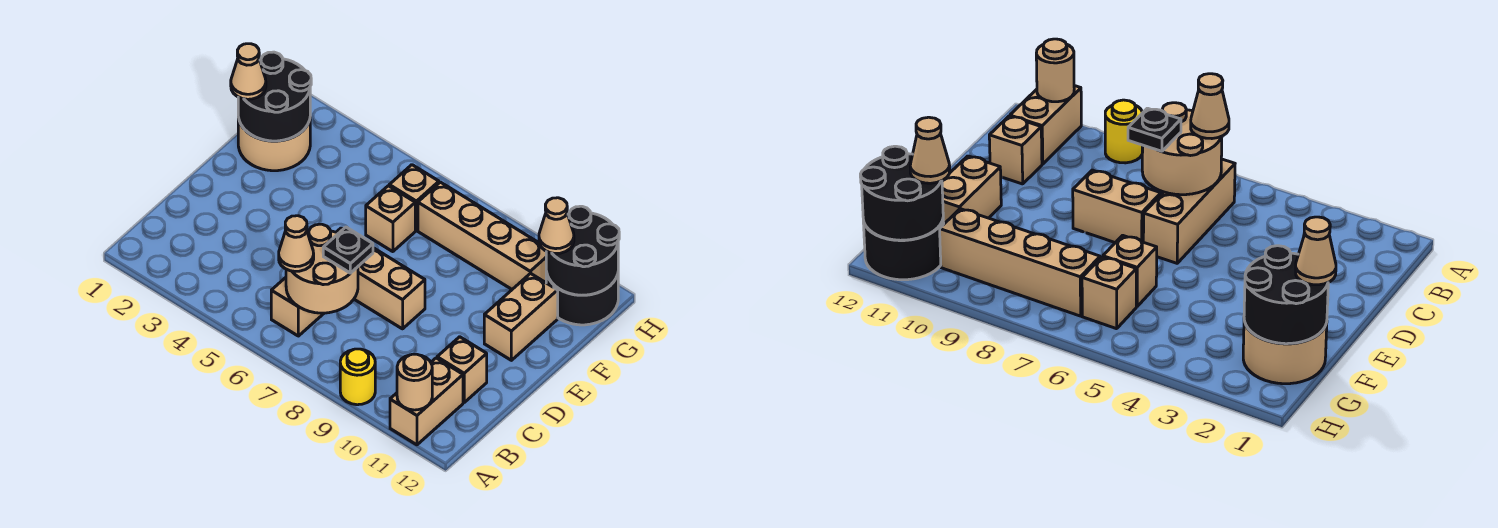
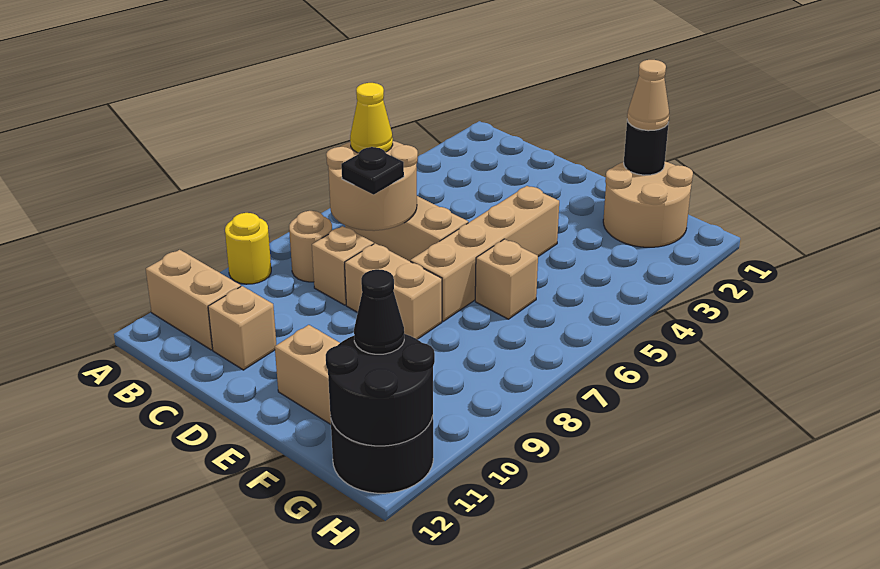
tan 1x1 round brick [397,354,432,410] -> tan 1x1 round brick moved to [289,211,332,282]
tan 1x1 cone [279,216,314,271] -> yellow 1x1 cone [350,83,393,153]
tan 1x2 brick [354,248,425,329] -> tan 1x2 brick turned to [344,243,442,339]
black 2x2 round brick [238,52,311,141] -> black 1x1 round brick [624,121,669,175]
tan 1x1 brick [389,165,439,230] -> tan 1x1 brick moved to [312,226,374,305]
tan 1x4 brick [418,182,546,289] -> tan 1x4 brick moved to [410,186,559,321]
tan 1x1 cone [539,198,574,254] -> black 1x1 cone [354,269,404,354]

